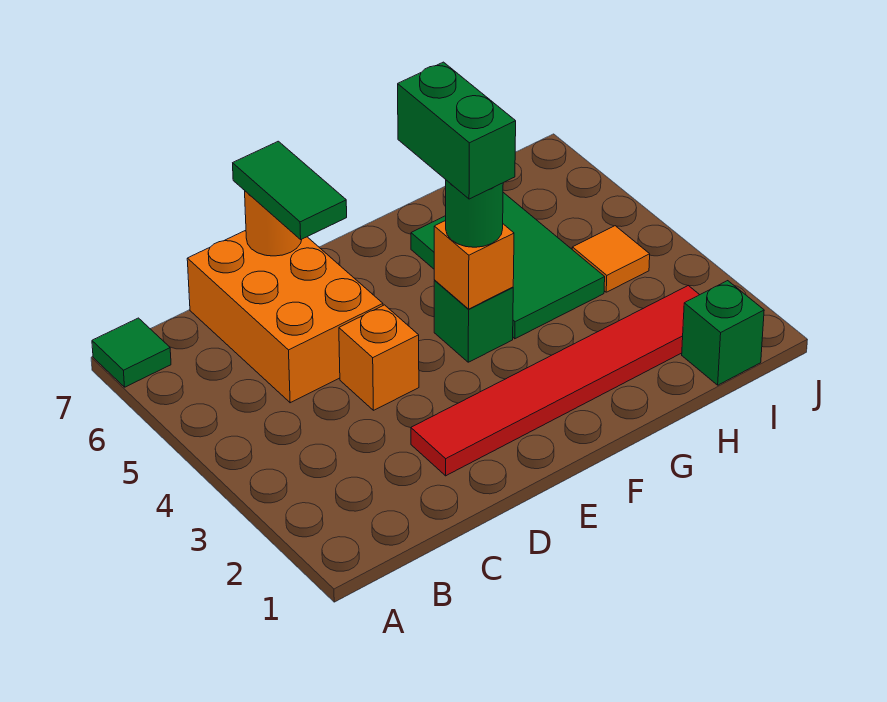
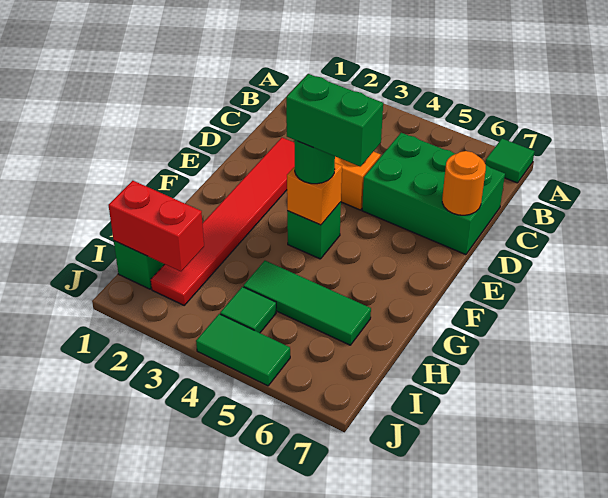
orange 2x3 brick [187,230,383,403] -> green 2x3 brick [362,133,505,255]
green 1x2 tile [233,141,347,240] -> green 1x2 tile moved to [196,314,290,386]
green 2x3 tile [411,193,605,339] -> green 1x3 tile [244,261,371,345]
none -> red 1x2 brick [109,181,204,271]
orange 1x1 tile [572,226,650,292] -> green 1x1 tile [220,287,276,333]

